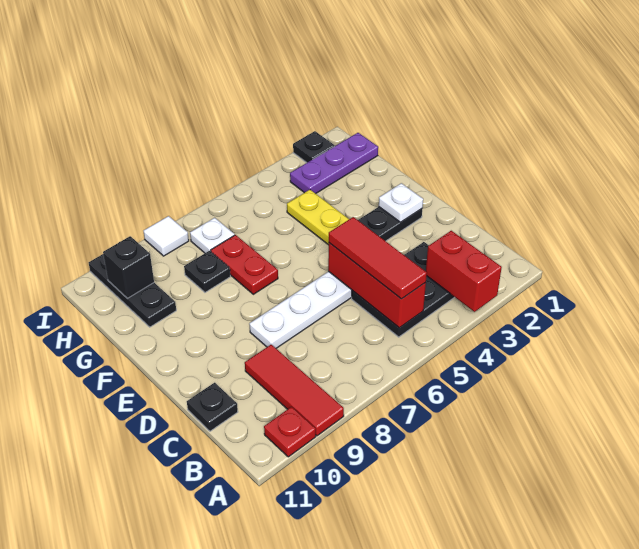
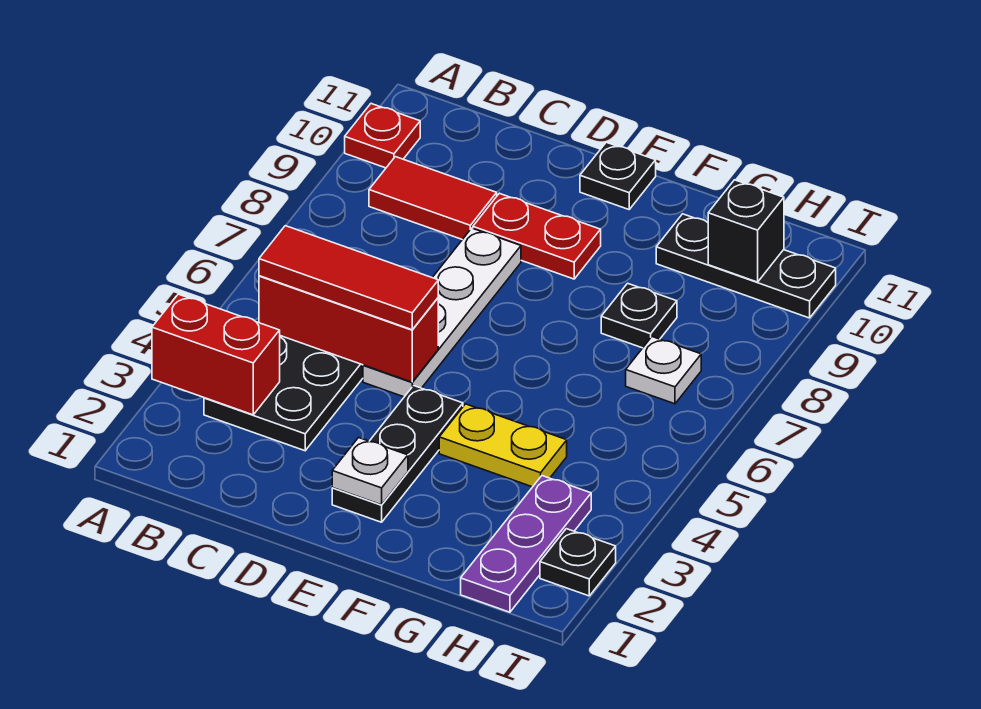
red 1x3 tile [245,345,344,436] -> red 1x2 tile [369,157,497,240]
black 1x1 plate [187,383,238,431] -> black 1x1 plate moved to [580,142,656,209]
red 1x2 plate [211,235,278,294] -> red 1x2 plate moved to [473,193,601,279]
white 1x1 tile [144,216,189,256] -> none

